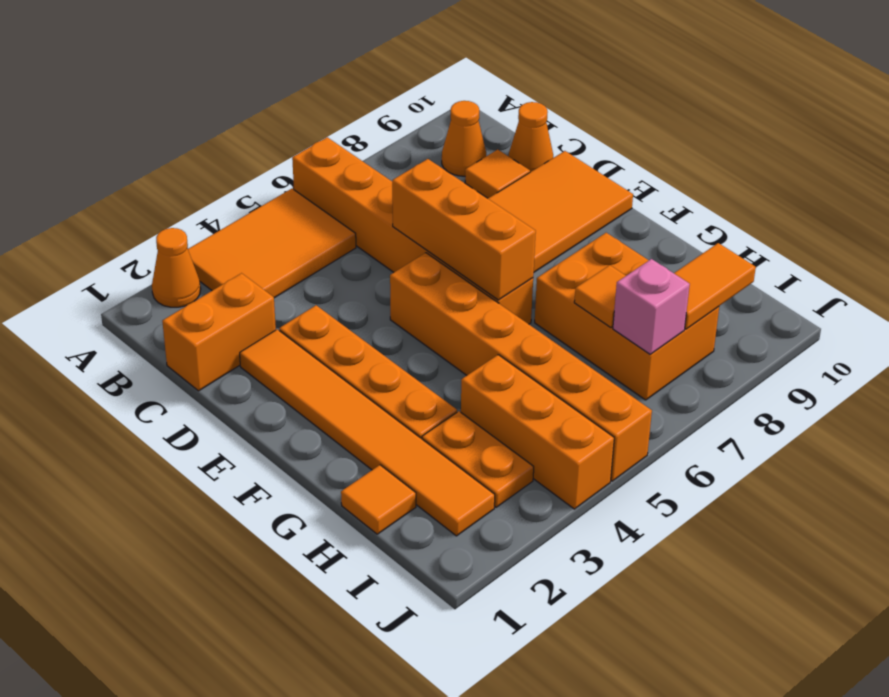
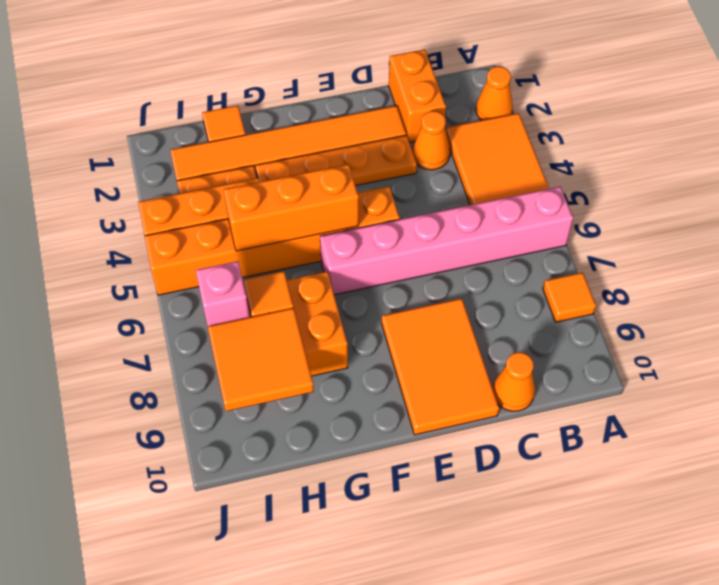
orange 1x6 brick [292,137,533,324] -> pink 1x6 brick [320,187,573,295]
orange 1x1 cone [442,101,486,176] -> orange 1x1 cone moved to [413,111,450,170]
orange 1x1 tile [465,150,530,198] -> orange 1x1 tile moved to [543,272,596,322]
orange 1x3 brick [392,159,536,300] -> orange 1x3 brick moved to [224,164,359,251]
orange 1x2 tile [674,243,756,329] -> orange 2x2 tile [208,308,314,411]

